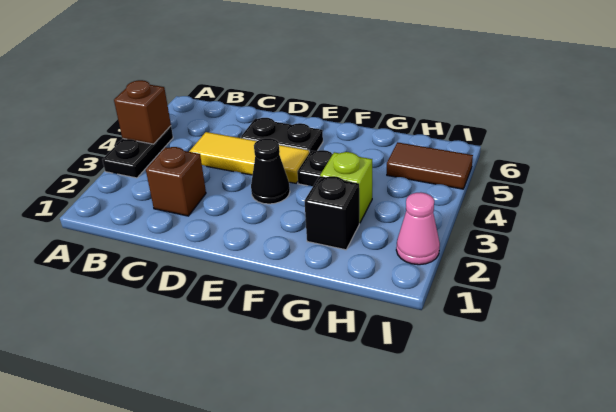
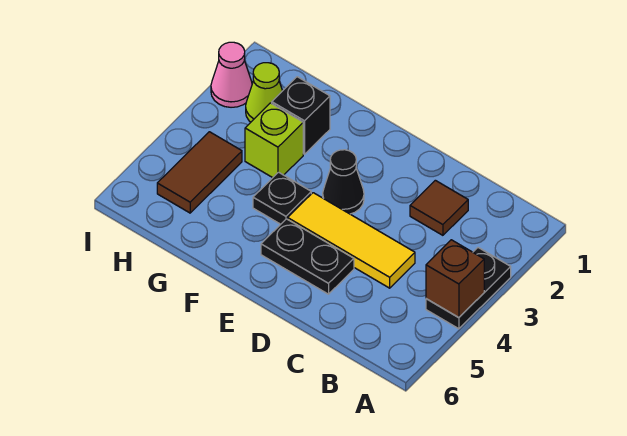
brown 1x1 brick [146,147,206,216] -> brown 1x1 tile [410,180,468,235]
none -> lime 1x1 cone [246,63,282,122]
brown 1x2 tile [387,142,473,189] -> brown 1x2 tile turned to [157,132,242,213]

